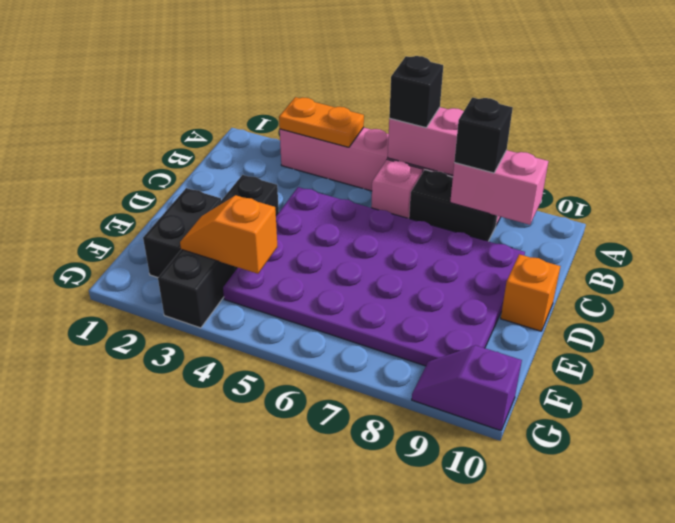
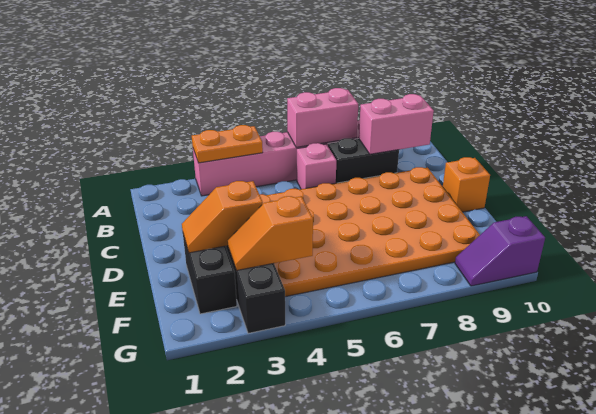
black 1x1 brick [389,56,443,128] -> none
black 1x1 brick [454,97,513,173] -> none
purple 4x6 plate [223,187,525,366] -> orange 4x6 plate [260,167,480,297]
none -> orange 1x2 slope [182,181,263,253]

